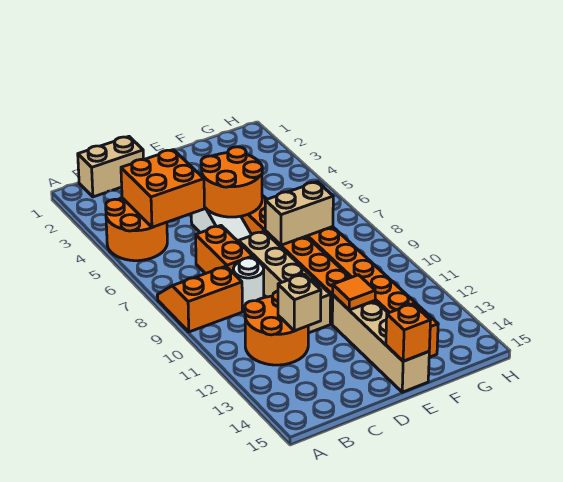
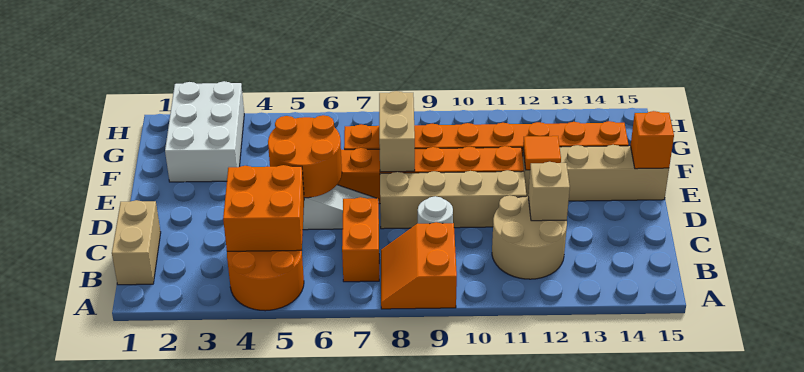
orange 2x2 round brick [245,291,308,365] -> tan 2x2 round brick [492,195,567,279]
orange 1x2 brick [196,226,253,274] -> orange 1x2 brick turned to [342,197,379,282]
none -> white 2x3 brick [165,81,244,182]

